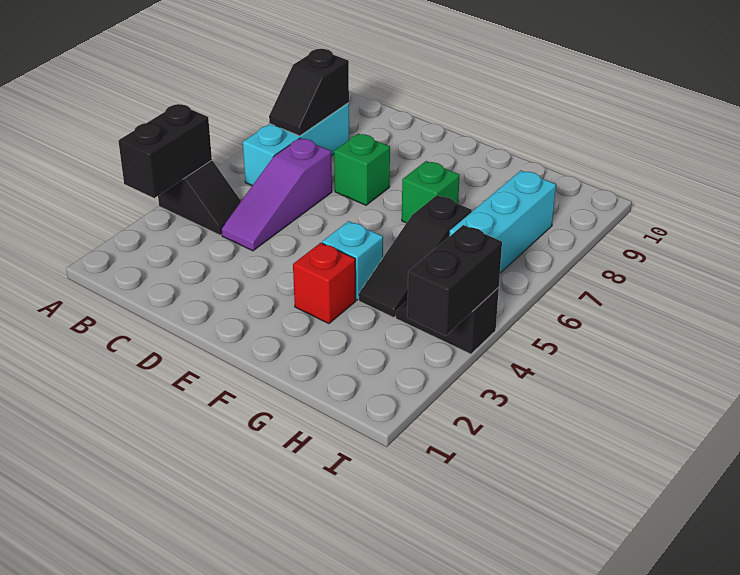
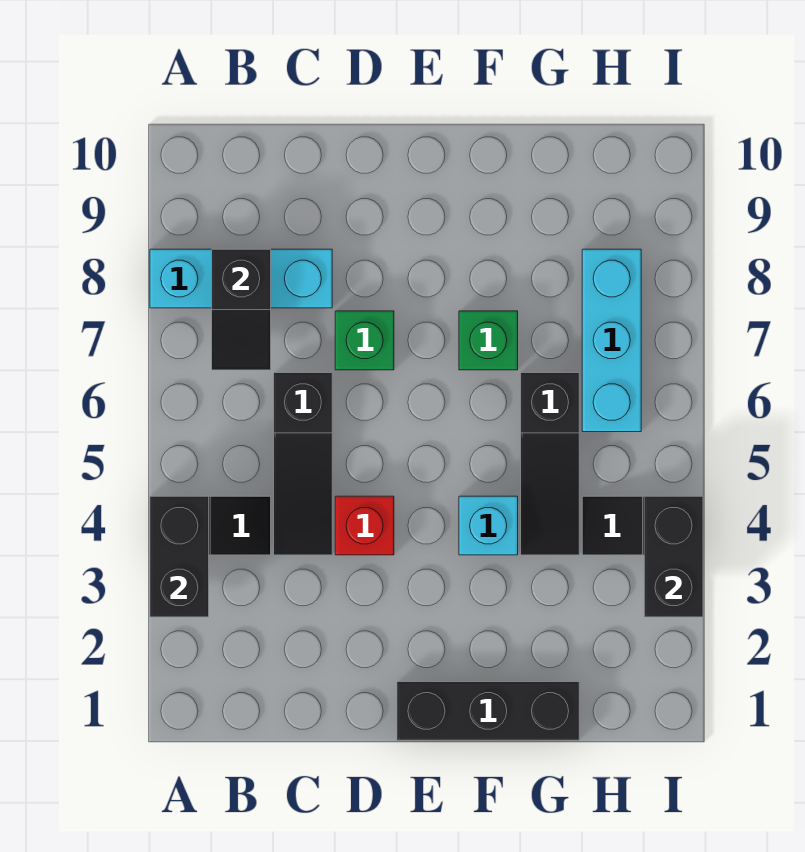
cyan 1x3 brick [243,103,349,186] -> cyan 1x3 brick turned to [150,249,332,308]
purple 1x3 slope [221,138,332,251] -> black 1x3 slope [274,373,332,555]
none -> black 1x3 brick [397,682,579,740]
red 1x1 brick [293,243,356,324] -> red 1x1 brick moved to [335,496,394,555]

